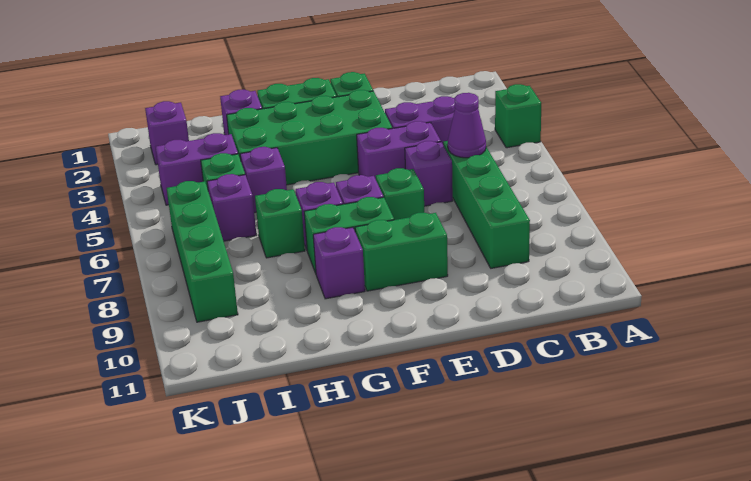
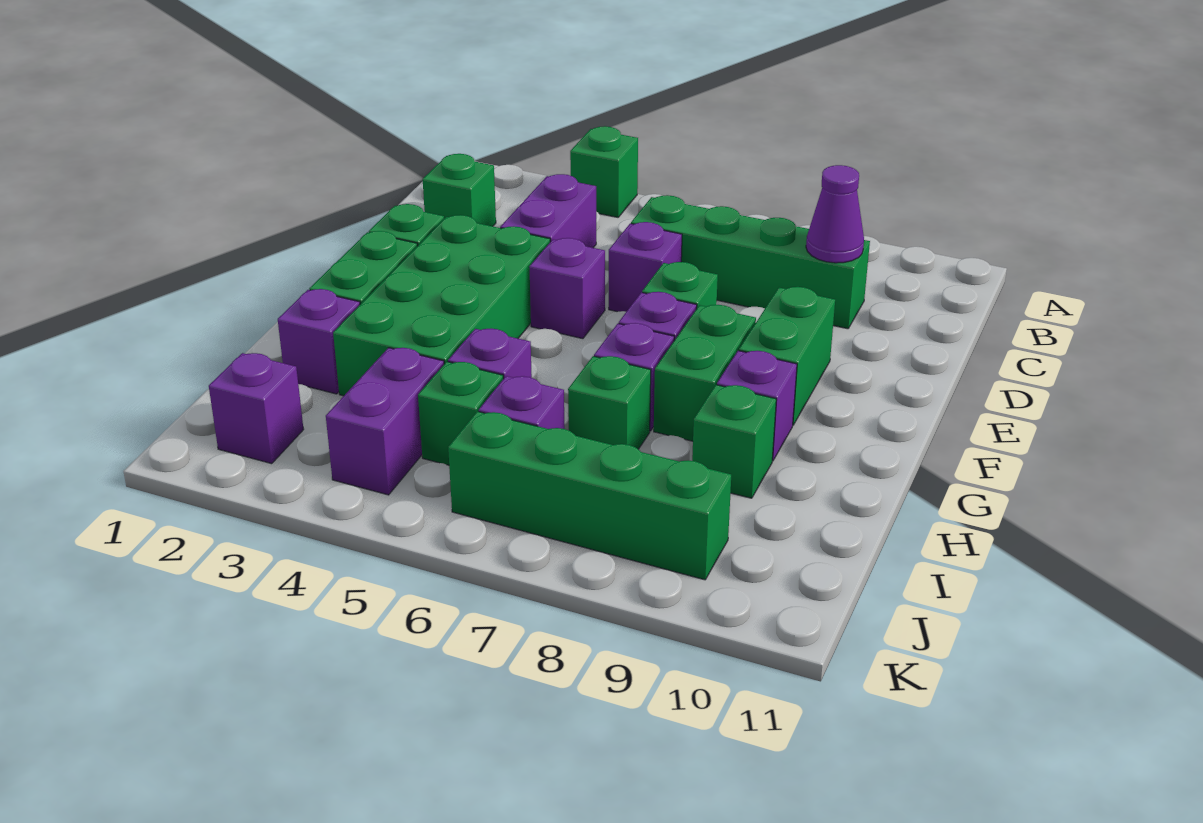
none -> green 1x1 brick [423,154,496,226]
purple 1x1 cone [448,93,486,158] -> purple 1x1 cone moved to [806,165,864,263]
purple 1x2 brick [357,121,441,179] -> purple 1x1 brick [529,238,605,339]
none -> green 1x1 brick [692,385,776,498]

